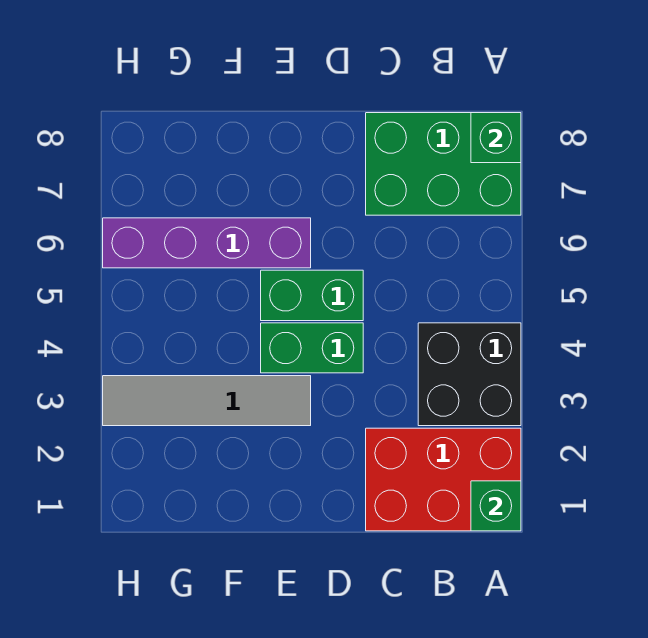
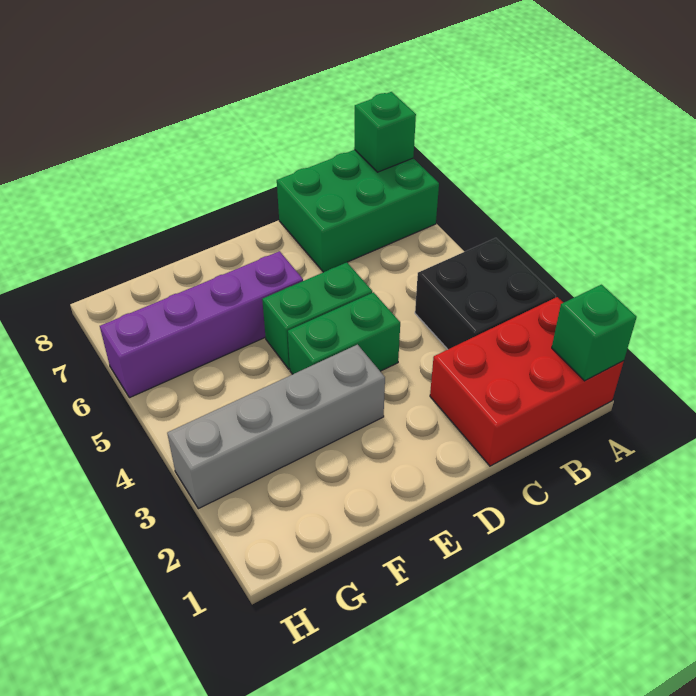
grey 1x4 tile [103,376,311,426] -> grey 1x4 brick [167,345,385,509]

